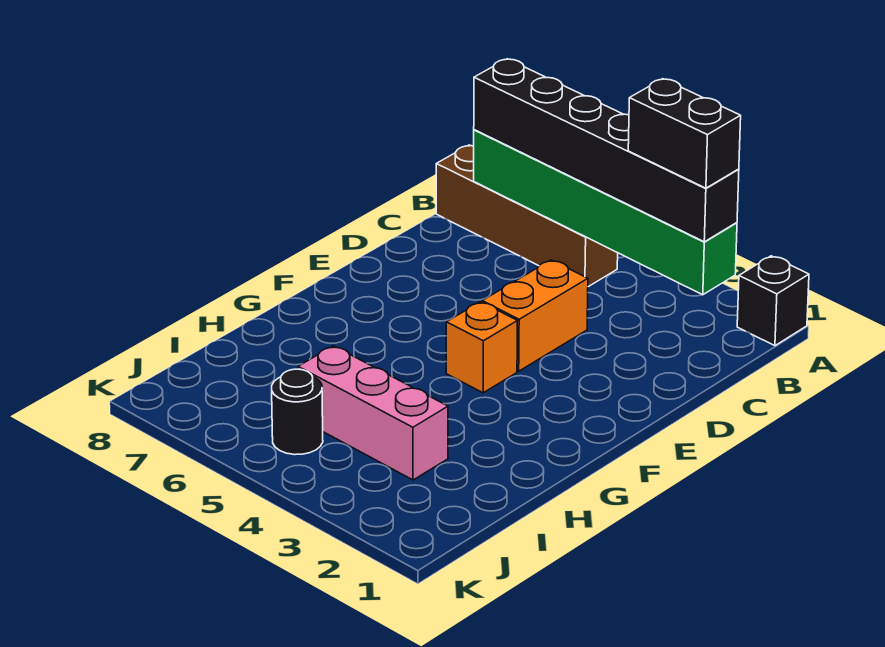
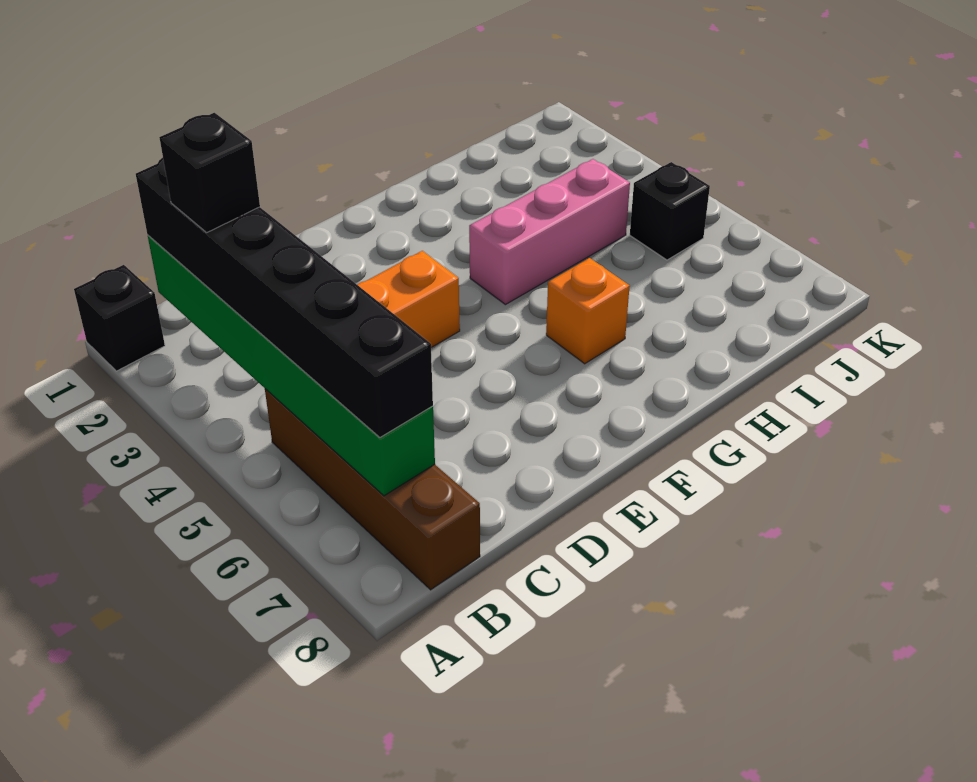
black 1x2 brick [628,79,741,188] -> black 1x1 brick [159,113,260,233]
orange 1x1 brick [446,302,517,393] -> orange 1x1 brick moved to [546,258,630,364]
pink 1x3 brick [298,346,448,480] -> pink 1x3 brick turned to [469,159,630,305]
black 1x1 round brick [272,369,323,455] -> black 1x1 brick [630,162,710,260]

